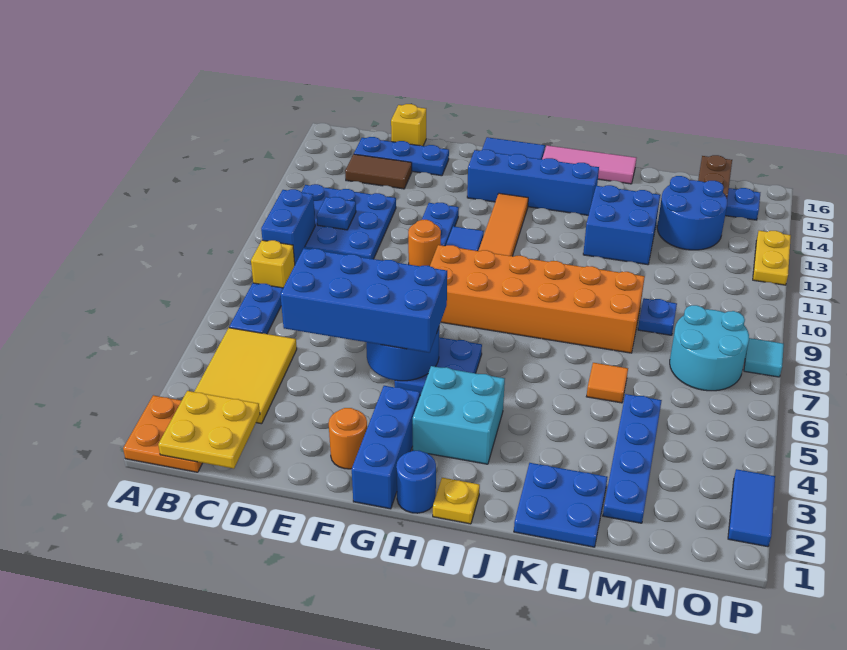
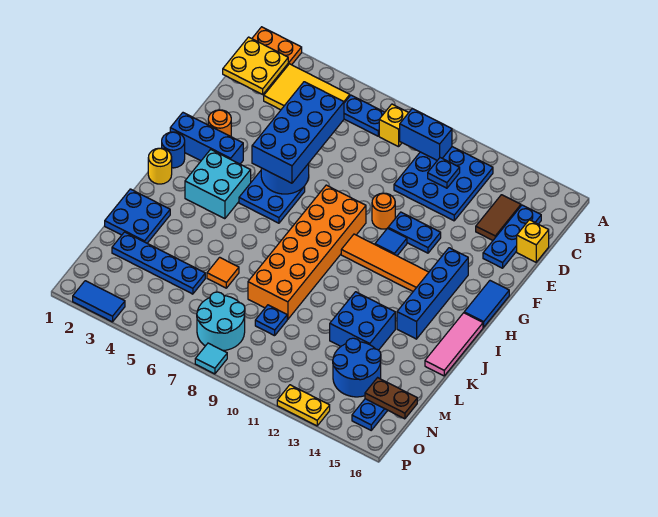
yellow 1x1 plate [433,478,480,524] -> yellow 1x1 round brick [148,148,172,184]

